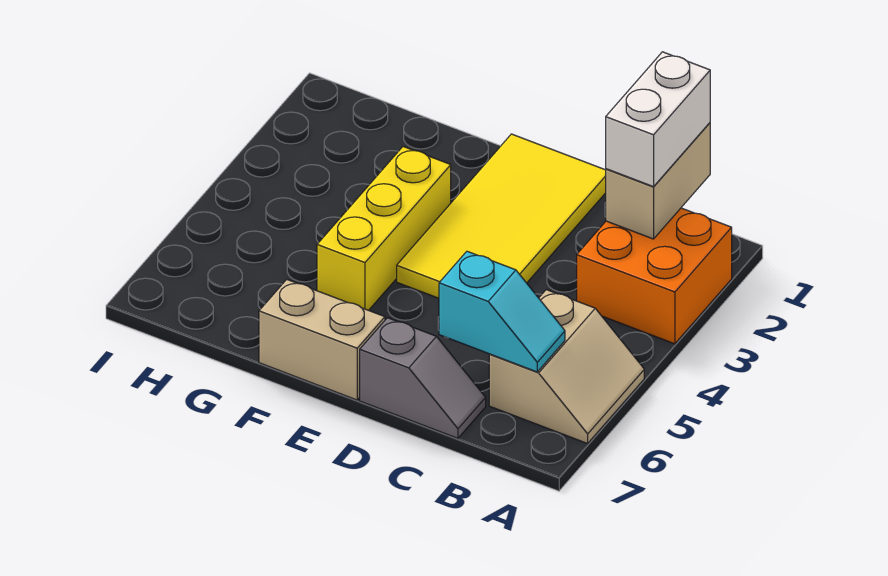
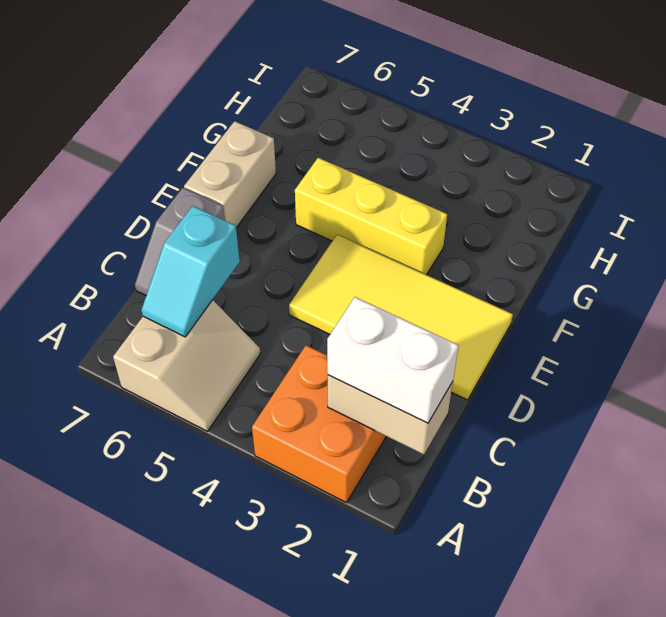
tan 2x2 slope [489,290,644,443] -> tan 2x2 slope turned to [113,300,260,431]

